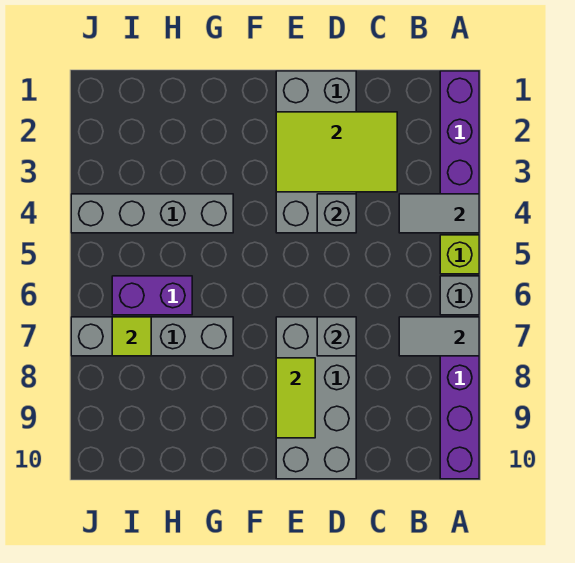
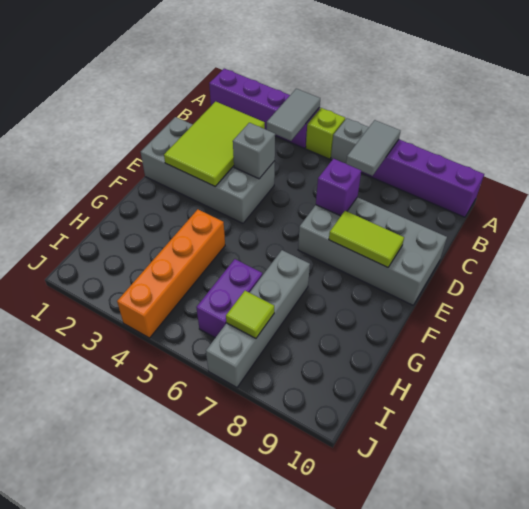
grey 1x1 brick [317,317,356,356] -> purple 1x1 brick [316,159,361,216]
grey 1x4 brick [71,194,233,233] -> orange 1x4 brick [117,209,225,338]

